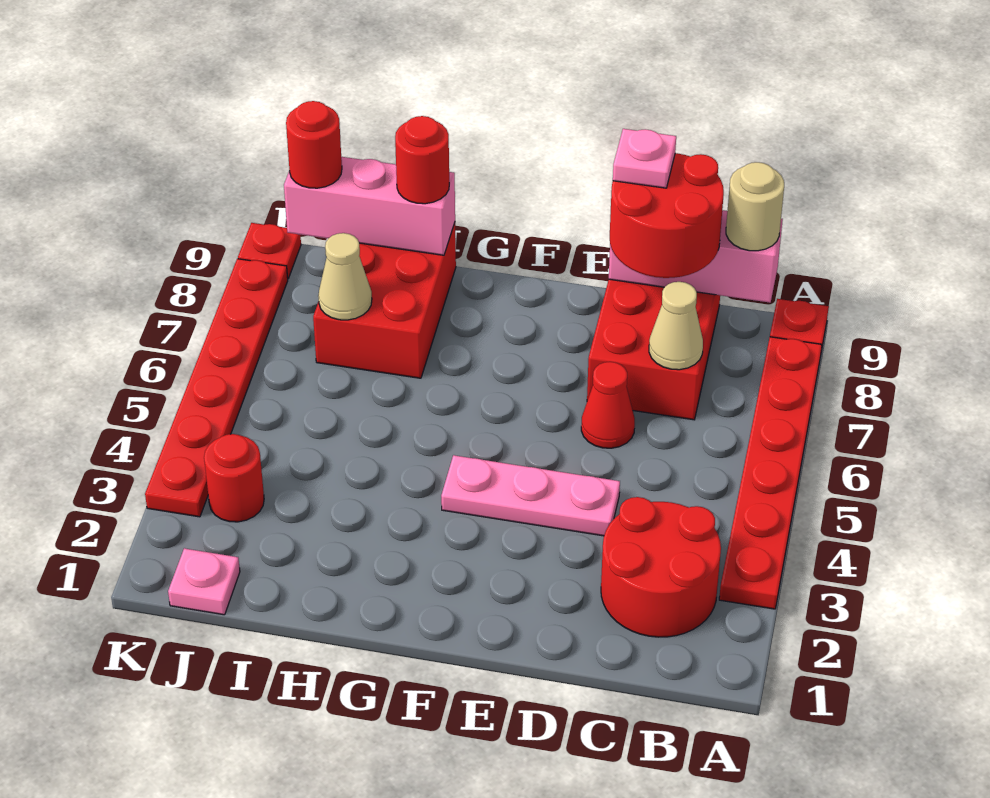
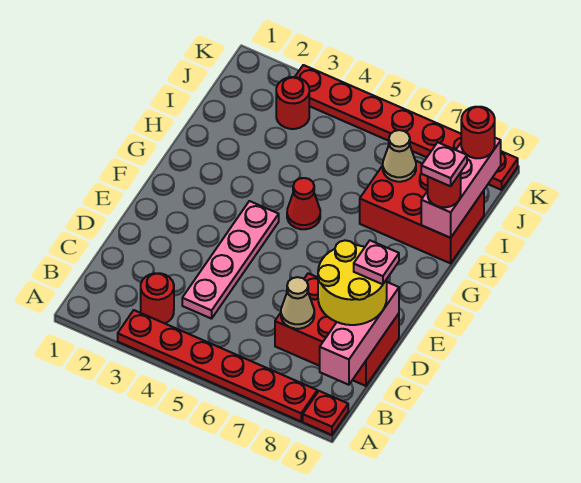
red 2x2 round brick [601,497,721,637] -> red 1x1 round brick [141,273,174,323]
tan 1x1 round brick [726,162,784,251] -> none
red 2x2 round brick [610,153,724,278] -> yellow 2x2 round brick [318,240,387,325]
pink 1x3 plate [441,455,620,536] -> pink 1x4 plate [182,201,279,319]
red 1x1 cone [581,362,635,448] -> red 1x1 cone moved to [287,178,320,229]
pink 1x1 plate [168,548,240,615] -> pink 1x1 plate moved to [421,142,467,186]

